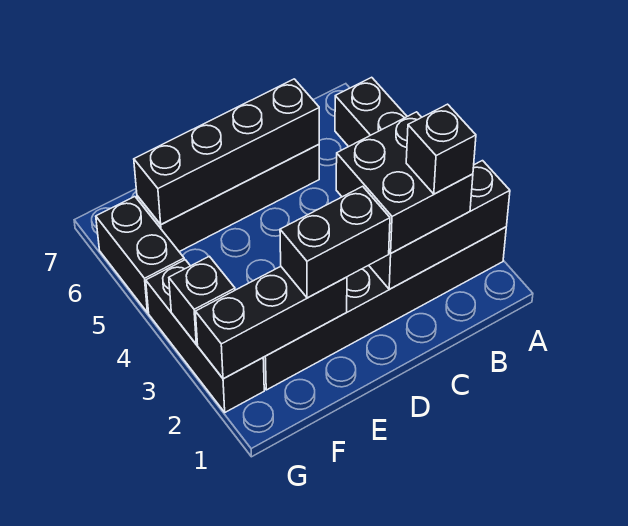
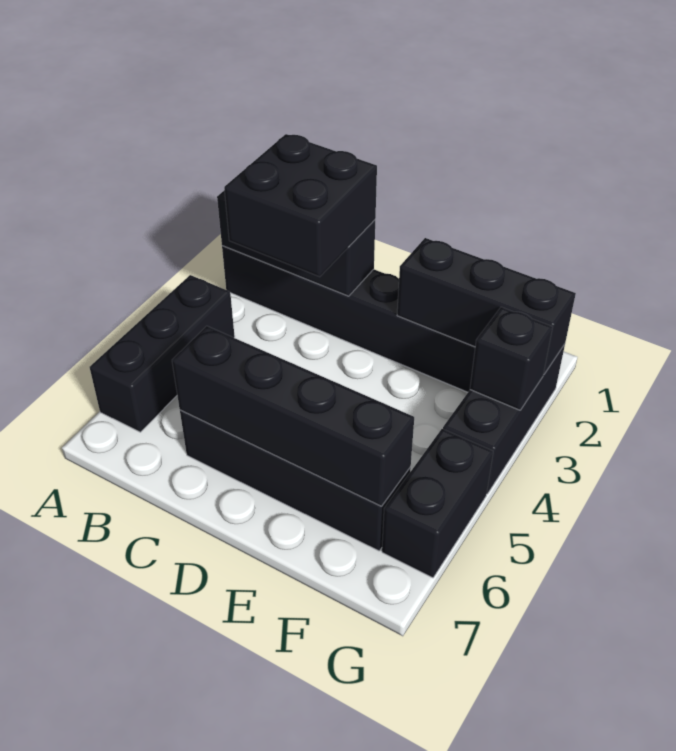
black 1x1 brick [406,104,476,194] -> none
black 1x2 brick [280,186,390,298] -> none

